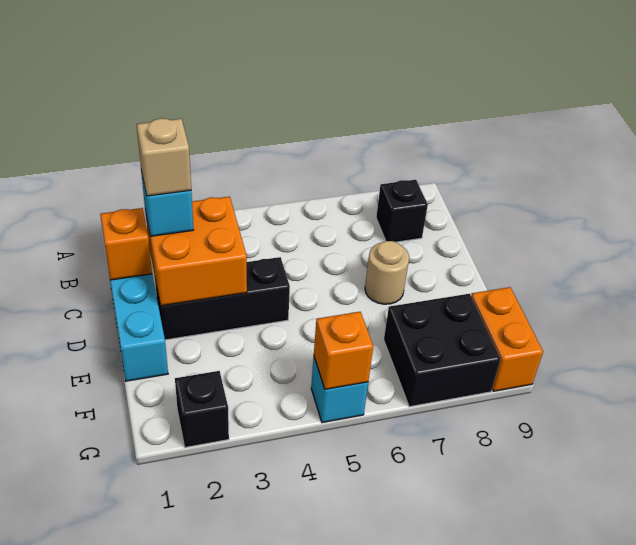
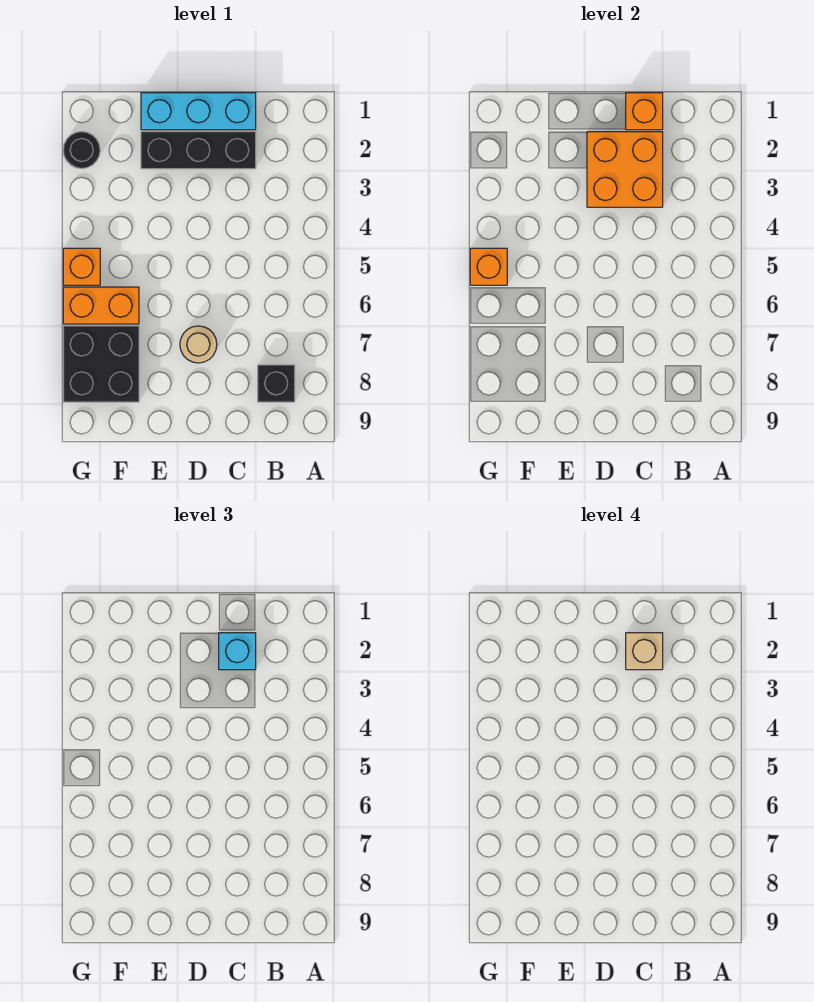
black 1x3 brick [155,257,290,340] -> black 1x3 brick turned to [141,132,256,169]
orange 1x2 brick [471,287,543,391] -> orange 1x2 brick moved to [63,287,139,324]
black 1x1 brick [175,371,229,447] -> black 1x1 round brick [63,132,100,169]
cyan 1x1 brick [311,357,368,423] -> orange 1x1 brick [63,248,100,285]

